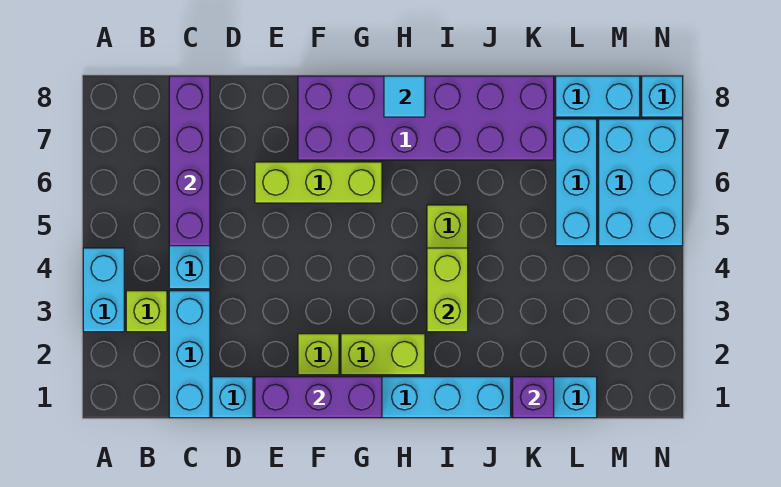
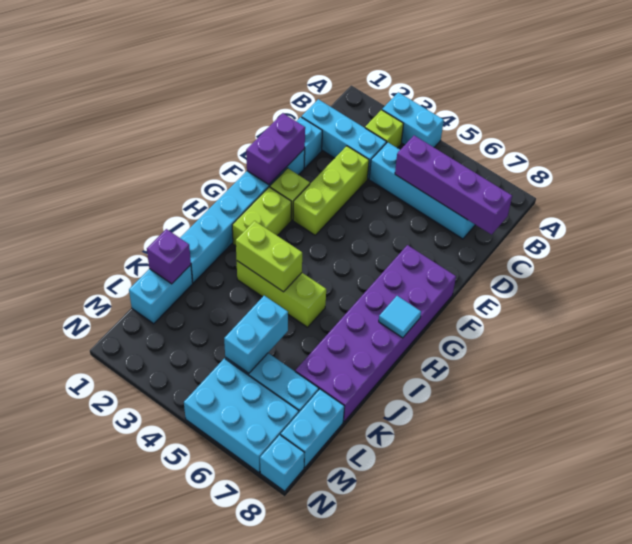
purple 1x3 brick [255,377,382,418] -> purple 1x2 brick [246,113,305,185]
lime 1x3 brick [255,162,382,203] -> lime 1x3 brick moved to [293,146,369,235]
none -> cyan 1x2 brick [224,296,288,373]

